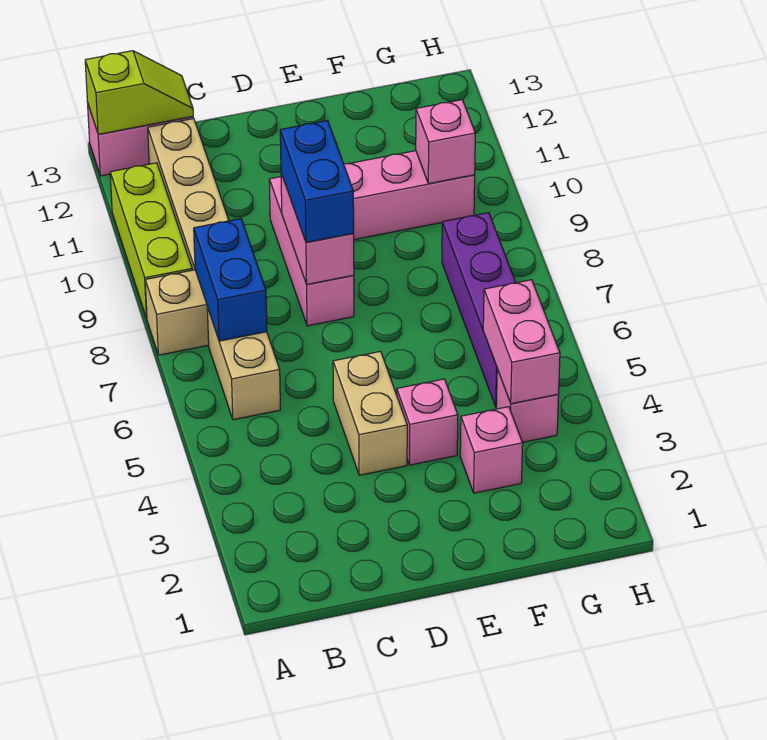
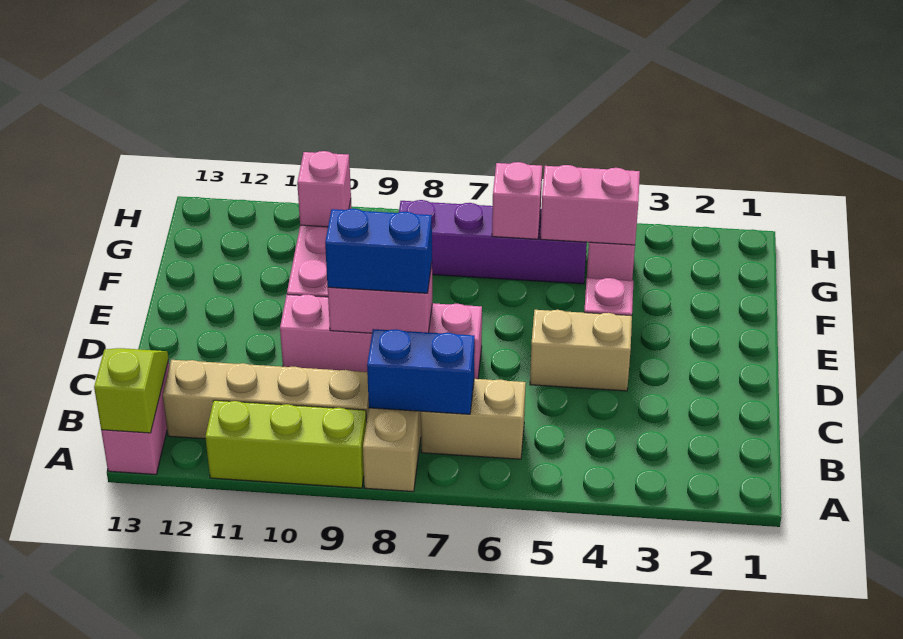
pink 1x3 brick [269,177,354,326] -> pink 1x4 brick [280,295,482,379]
pink 1x1 brick [460,407,523,493] -> pink 1x1 brick moved to [492,162,542,239]

